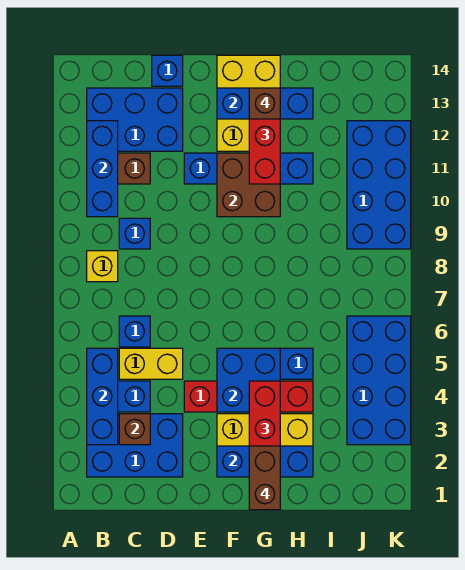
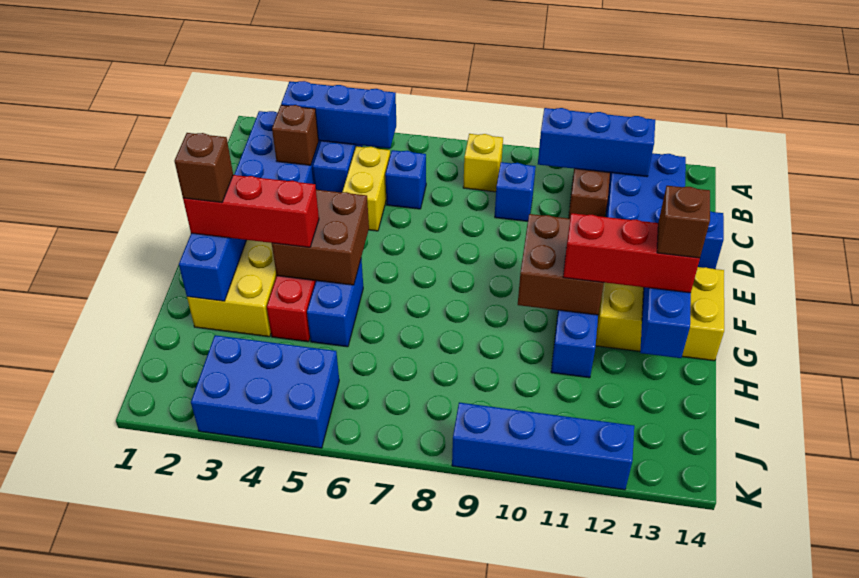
blue 2x2 brick [217,348,280,412] -> brown 2x2 brick [272,190,369,285]
brown 1x2 brick [249,446,280,510] -> brown 1x1 brick [174,133,233,203]
blue 2x4 brick [347,316,411,445] -> blue 2x3 brick [191,335,339,448]
blue 2x4 brick [347,121,411,249] -> blue 1x4 brick [452,403,634,490]

